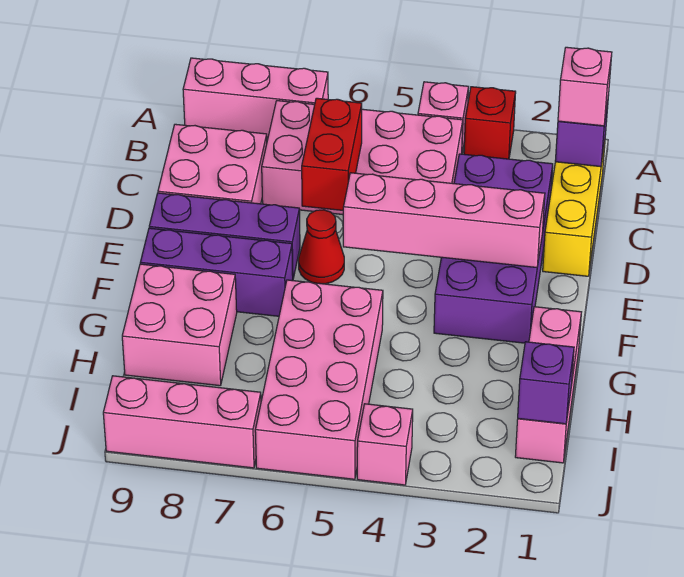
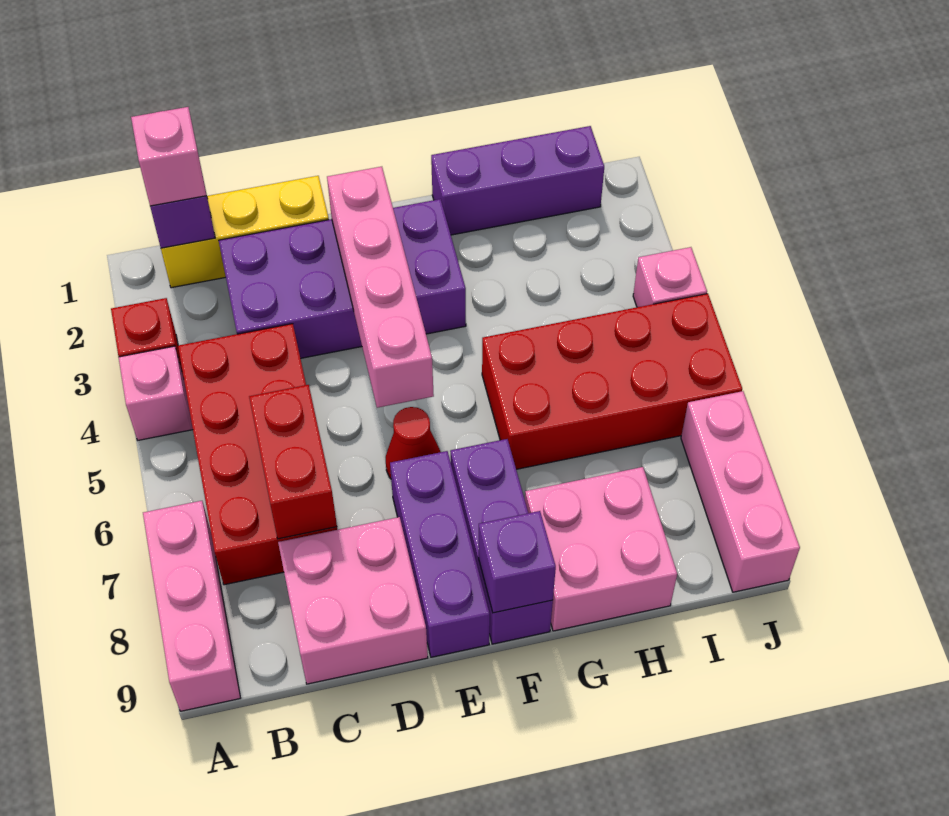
pink 2x4 brick [262,101,463,215] -> red 2x4 brick [178,324,337,585]
red 1x2 brick [302,98,362,210] -> red 1x2 brick turned to [249,385,337,539]
pink 1x3 brick [515,307,581,463] -> purple 1x3 brick [431,126,604,235]
pink 2x4 brick [255,280,383,479] -> red 2x4 brick [482,294,742,469]
purple 1x1 brick [518,342,574,424] -> purple 1x1 brick moved to [479,511,556,613]

